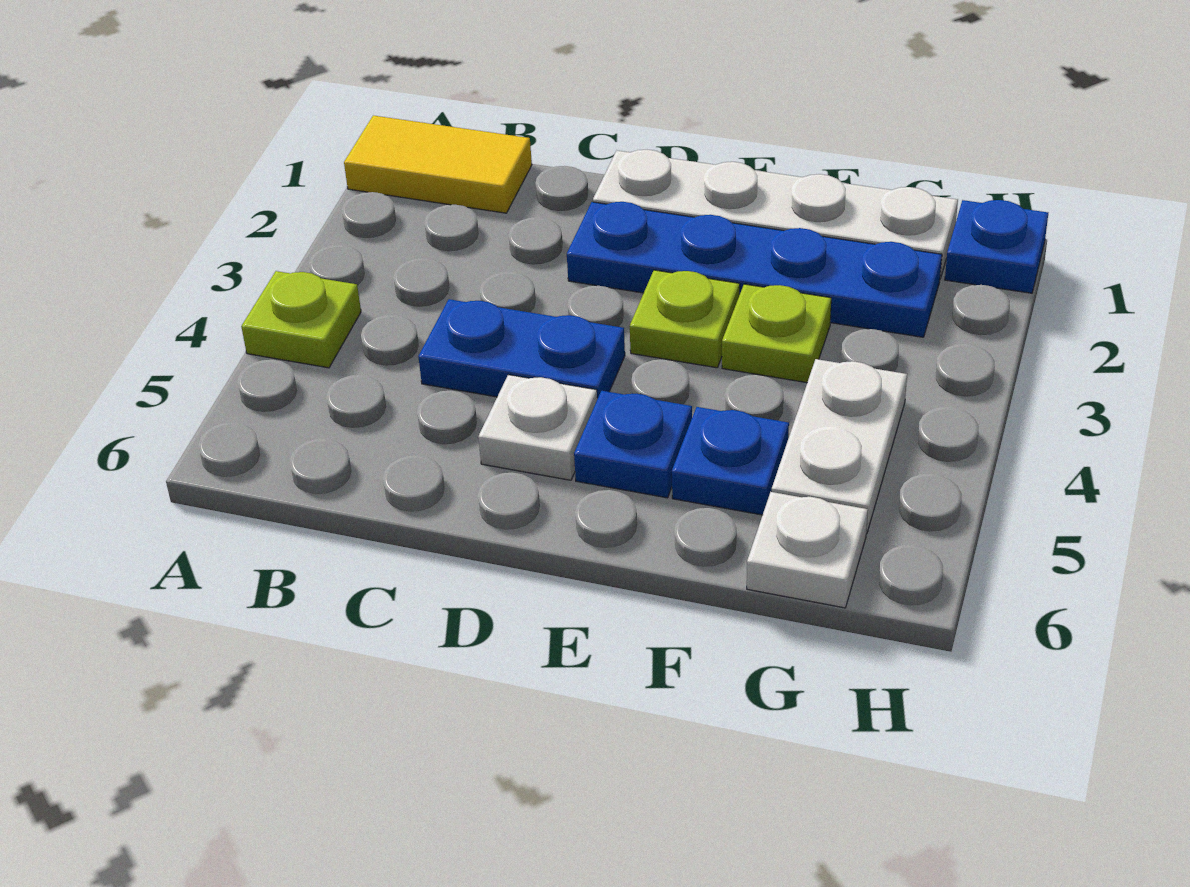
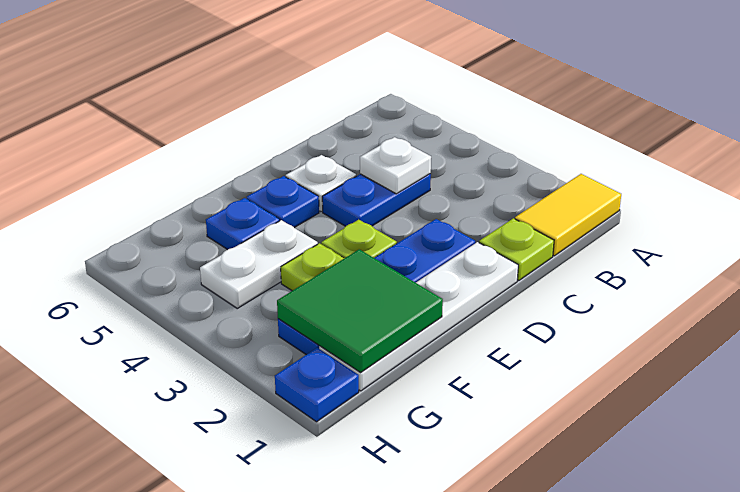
lime 1x1 plate [241,271,361,368] -> lime 1x1 plate moved to [479,218,554,281]
none -> green 2x2 tile [277,249,443,372]
white 1x2 plate [772,359,907,534] -> white 1x2 plate turned to [200,220,318,308]
white 1x1 plate [747,492,868,608] -> white 1x1 plate moved to [360,137,431,194]

